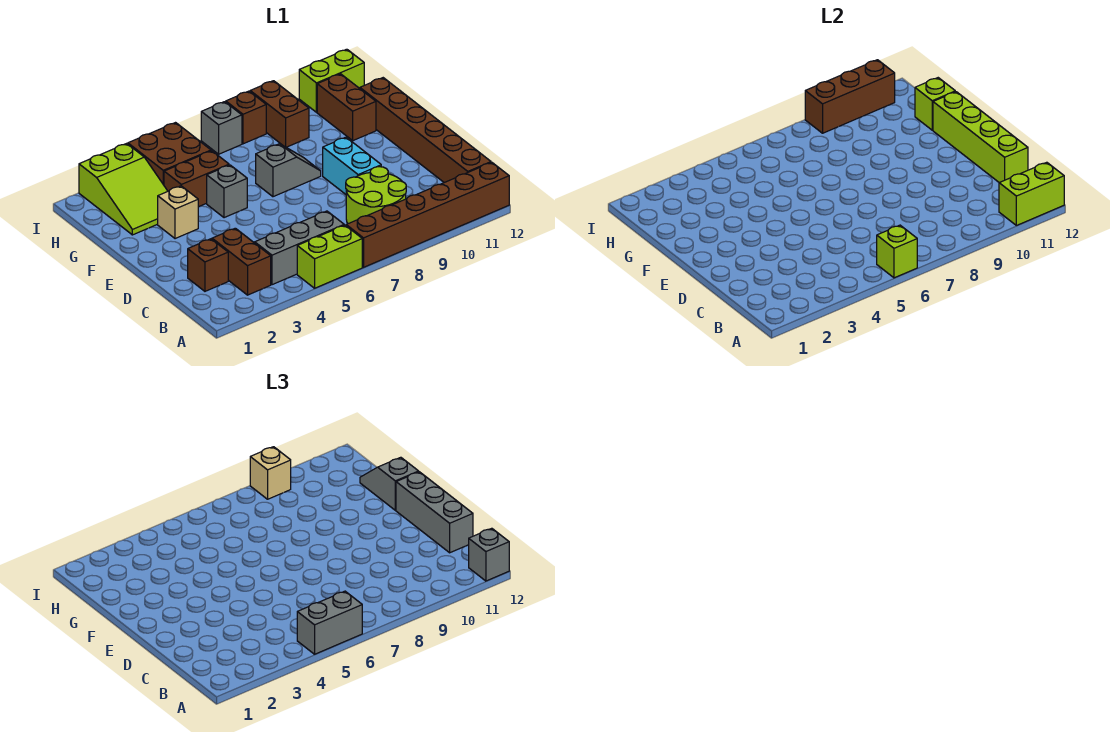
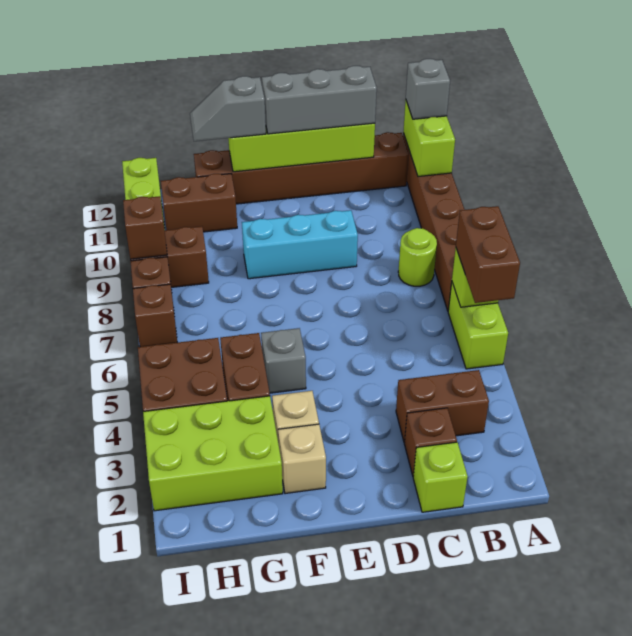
grey 1x2 brick [297,591,362,654] -> brown 1x2 brick [456,206,520,303]
grey 1x3 brick [255,211,344,285] -> none
lime 2x2 round brick [346,167,406,224] -> lime 1x1 round brick [398,228,437,286]
cyan 1x2 brick [323,137,381,194] -> cyan 1x3 brick [242,210,358,279]
grey 1x2 slope [256,144,321,197] -> none
lime 2x3 slope [79,143,168,235] -> lime 2x3 brick [143,396,283,511]
lime 1x1 brick [915,78,955,130] -> lime 1x1 brick moved to [413,442,468,512]
grey 1x1 brick [201,102,242,154] -> brown 1x1 brick [133,284,177,347]
brown 1x3 brick [805,60,895,133] -> brown 1x1 brick [123,196,167,259]
tan 1x1 brick [250,447,291,499] -> tan 1x1 brick moved to [278,424,326,494]

